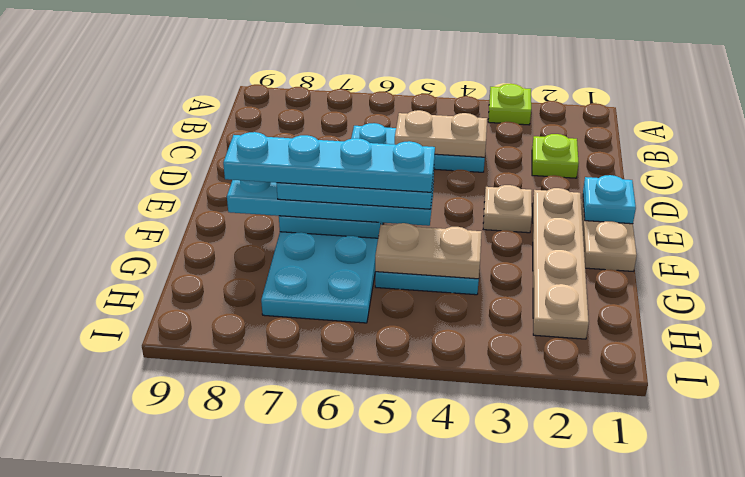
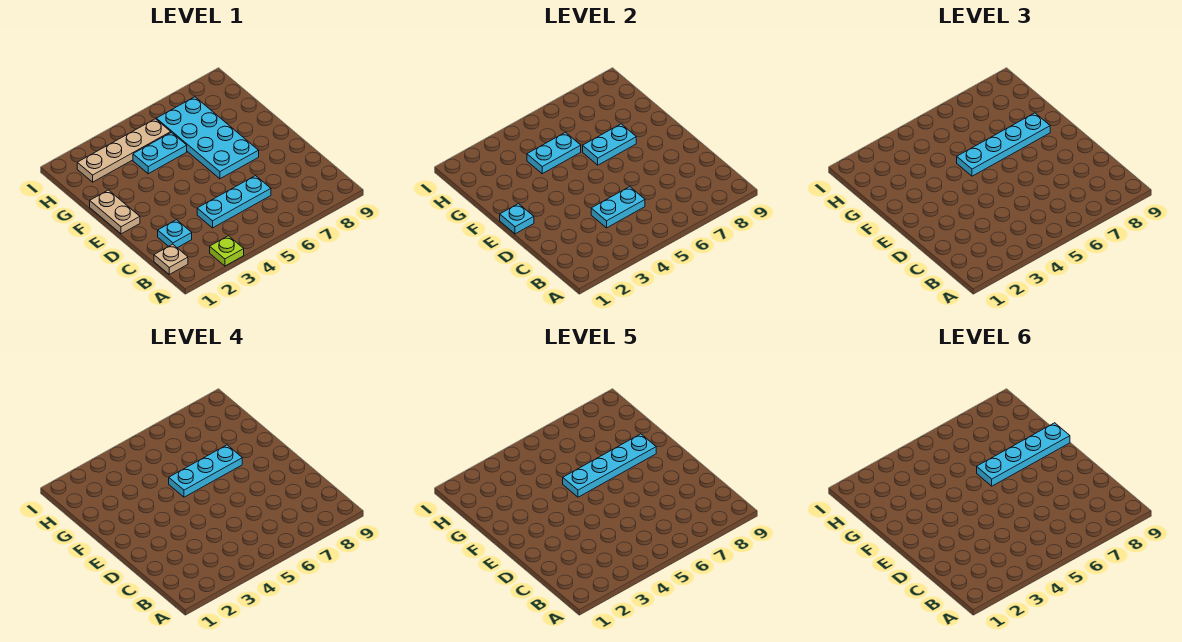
lime 1x1 plate [532,134,579,178] -> cyan 1x1 plate [158,220,192,248]
tan 1x2 plate [395,110,487,158] -> cyan 1x2 plate [591,187,645,228]
tan 1x4 plate [532,188,589,339] -> tan 1x4 plate turned to [77,119,171,182]
tan 1x1 plate [483,185,532,233] -> tan 1x1 plate moved to [154,244,188,274]
none -> cyan 1x4 plate [977,423,1070,486]
tan 1x2 plate [375,223,482,279] -> cyan 1x2 plate [527,132,581,174]

